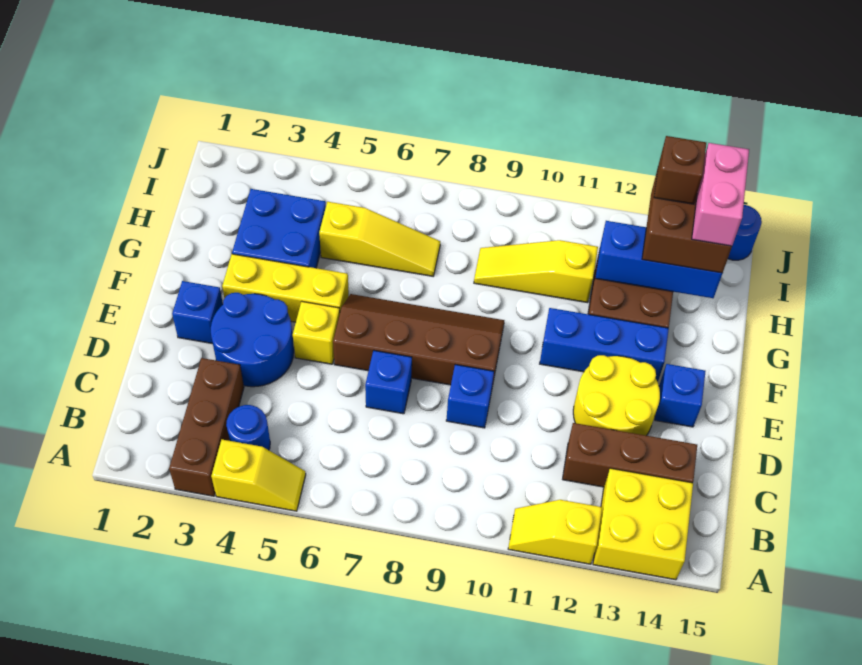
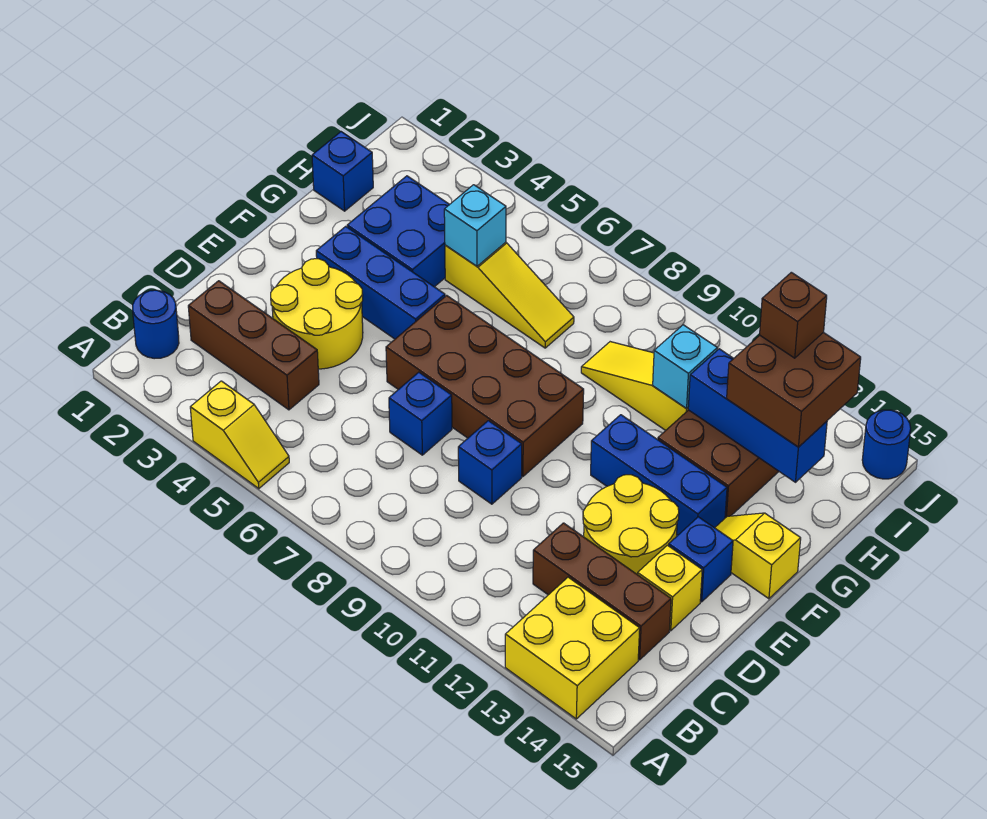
brown 1x3 brick [169,358,244,496] -> brown 1x3 brick turned to [188,281,319,410]
yellow 1x2 slope [508,500,602,564] -> yellow 1x2 slope moved to [715,513,801,599]
blue 1x1 round brick [226,405,270,450] -> blue 1x1 round brick moved to [133,290,179,359]
blue 2x2 round brick [211,293,294,387] -> yellow 2x2 round brick [271,259,363,369]
blue 1x1 brick [172,281,223,344] -> blue 1x1 brick moved to [312,132,373,211]
yellow 1x1 brick [293,301,340,364] -> yellow 1x1 brick moved to [638,545,702,631]
brown 2x4 slope [333,294,504,386] -> brown 2x4 brick [386,295,584,477]
yellow 1x3 brick [222,254,349,322] -> blue 1x3 brick [316,226,445,339]
none -> cyan 1x1 brick [444,185,506,266]
none -> cyan 1x1 brick [653,325,717,409]
pink 1x2 brick [692,143,749,246] -> none

